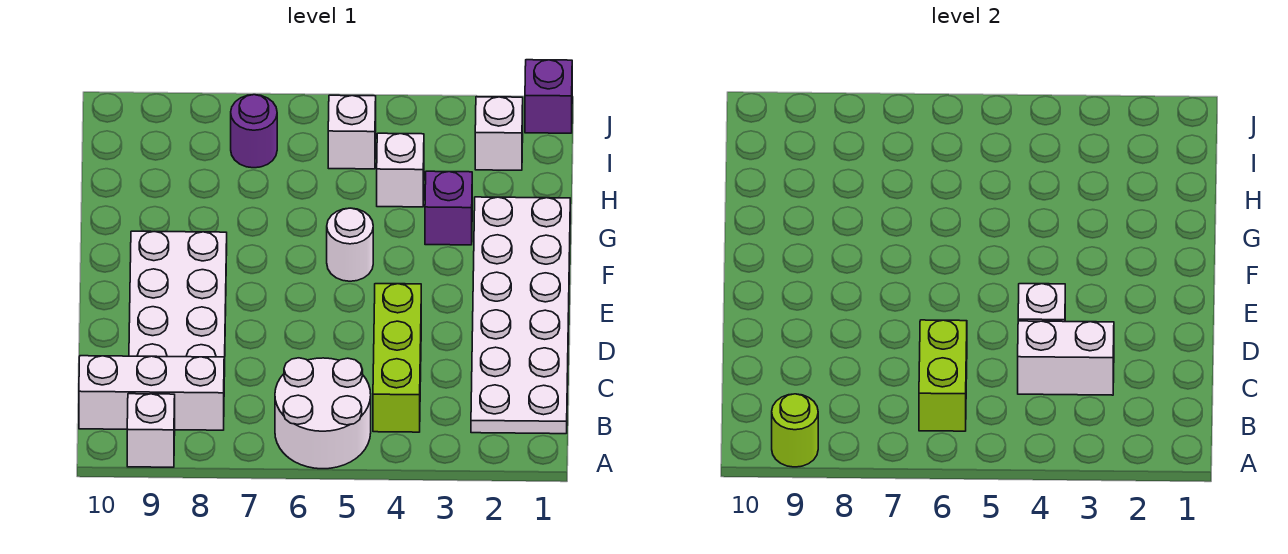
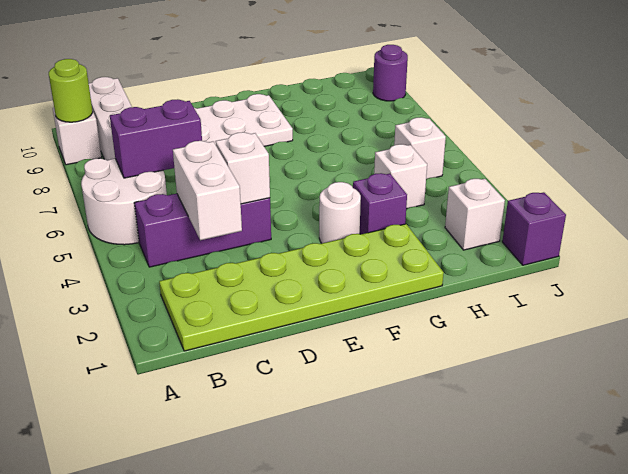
white 2x6 plate [471,197,570,434] -> lime 2x6 plate [159,224,444,351]
lime 1x3 brick [373,284,421,432] -> purple 1x3 brick [134,194,271,267]
lime 1x2 brick [919,320,967,431] -> purple 1x2 brick [110,99,202,178]
white 1x1 round brick [327,208,373,281] -> white 1x1 round brick moved to [319,182,361,243]
purple 1x1 round brick [231,95,277,168] -> purple 1x1 round brick moved to [373,45,408,101]

